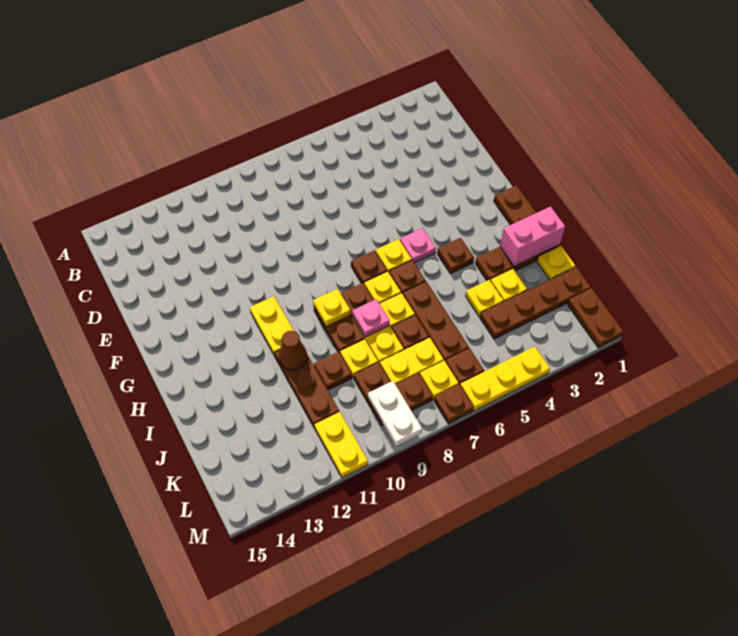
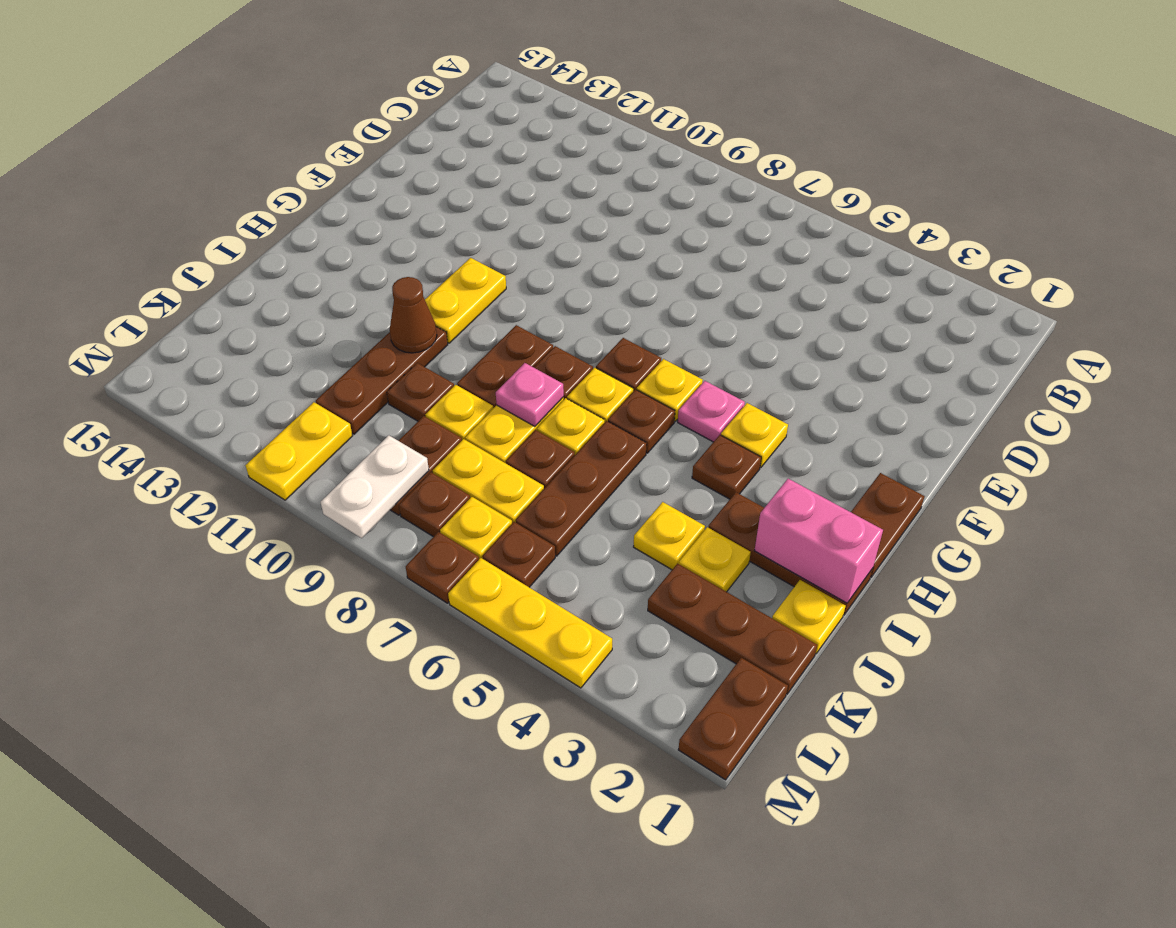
yellow 1x1 plate [313,289,351,327] -> yellow 1x1 plate moved to [721,403,788,468]
brown 1x4 plate [480,267,591,339] -> brown 1x3 plate [648,564,817,694]

